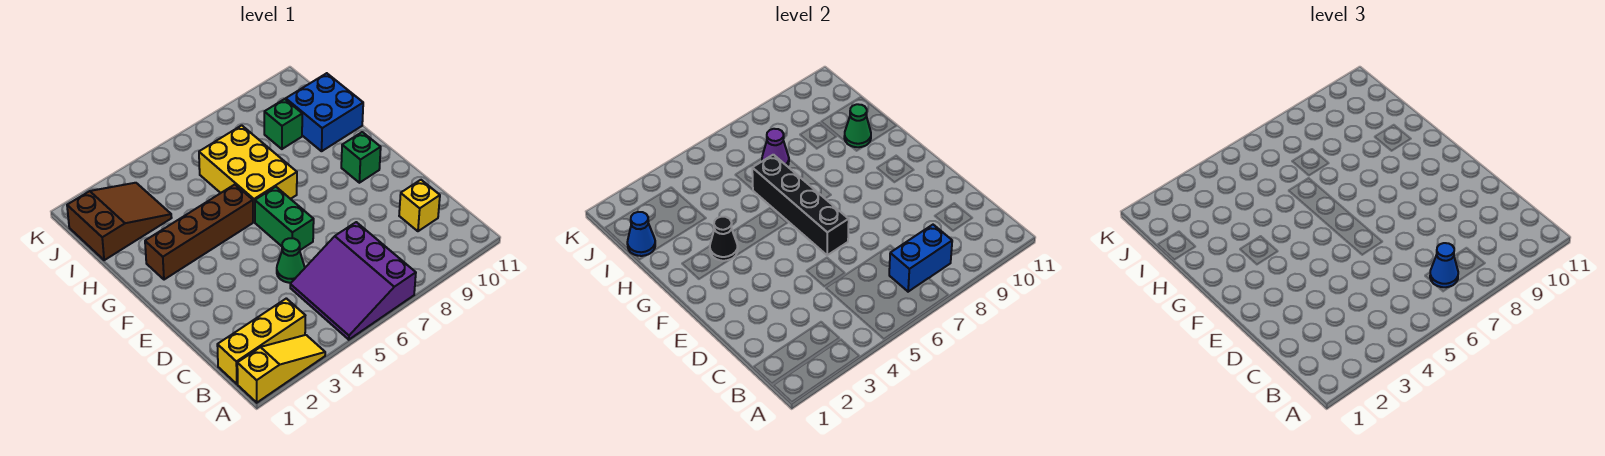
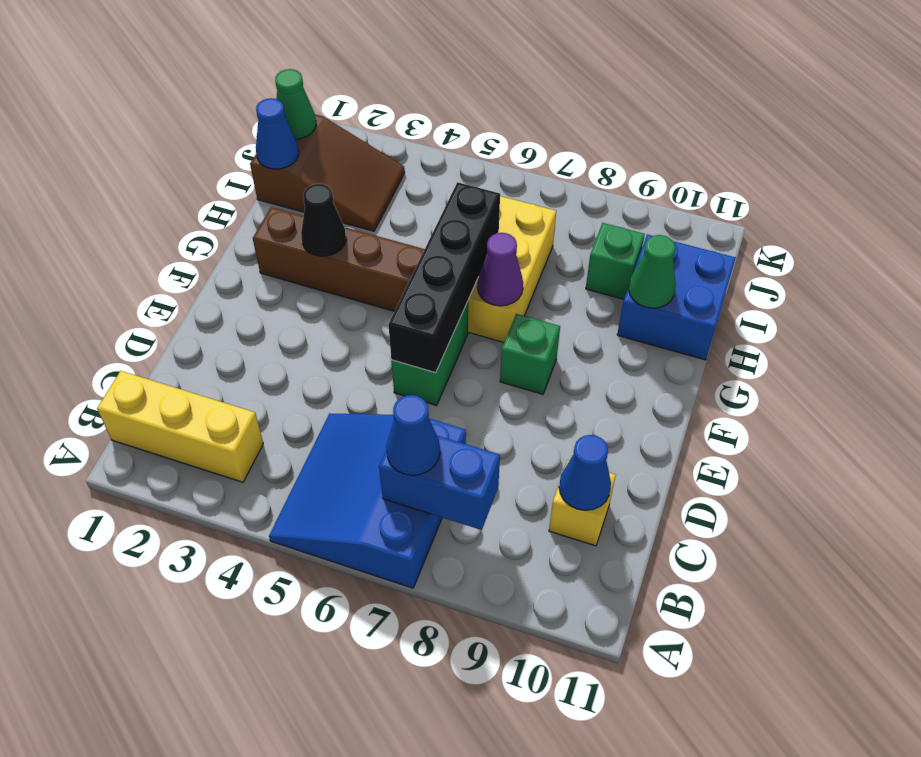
yellow 1x3 slope [237,335,325,403] -> none
purple 3x3 slope [290,222,416,340] -> blue 3x3 slope [269,413,466,588]
none -> blue 1x1 cone [559,435,611,510]
green 1x1 cone [277,238,305,283] -> green 1x1 cone moved to [275,69,316,139]
green 1x1 brick [341,132,381,183] -> green 1x1 brick moved to [500,314,560,394]
purple 1x1 cone [762,129,789,166] -> purple 1x1 cone moved to [477,233,523,306]

